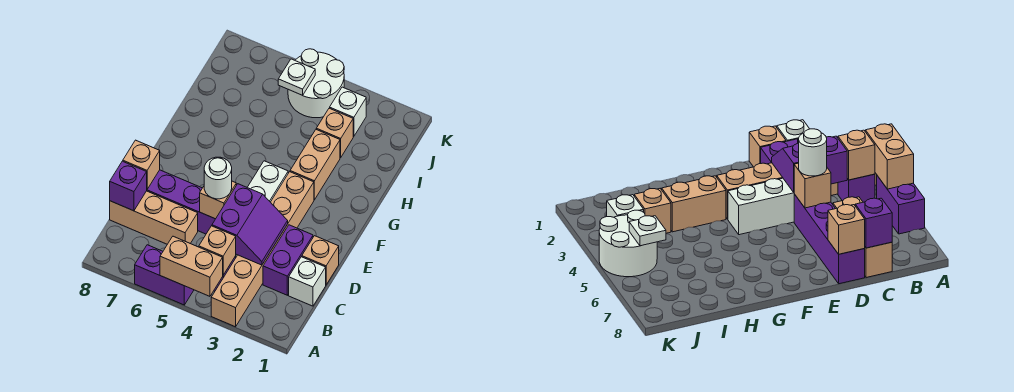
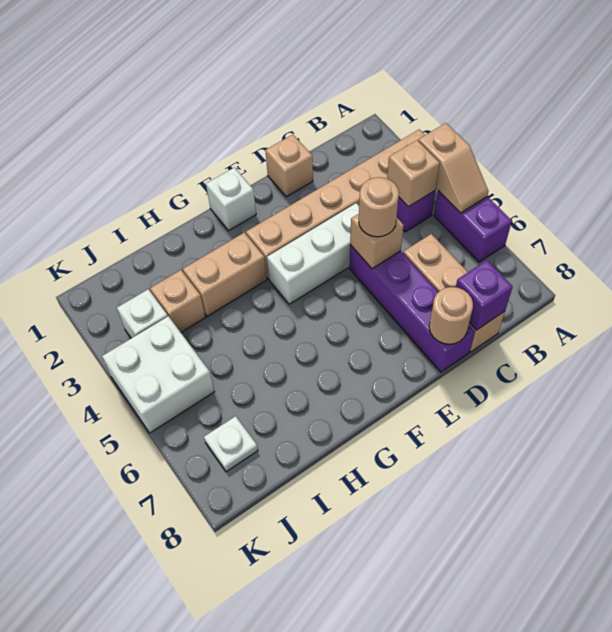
tan 1x2 brick [160,236,223,296] -> tan 1x2 slope [418,123,489,213]
white 1x1 brick [289,257,326,306] -> white 1x1 brick moved to [206,168,256,231]
purple 1x2 brick [263,225,313,295] -> none
purple 2x2 slope [212,184,288,265] -> none
white 1x1 round brick [204,157,232,199] -> tan 1x1 round brick [359,177,399,237]
tan 1x1 brick [123,140,160,189] -> tan 1x1 round brick [429,287,473,344]
white 2x2 round brick [288,49,344,118] -> white 2x2 brick [102,316,215,433]
white 1x1 plate [278,59,315,95] -> white 1x1 plate moved to [204,416,258,472]

